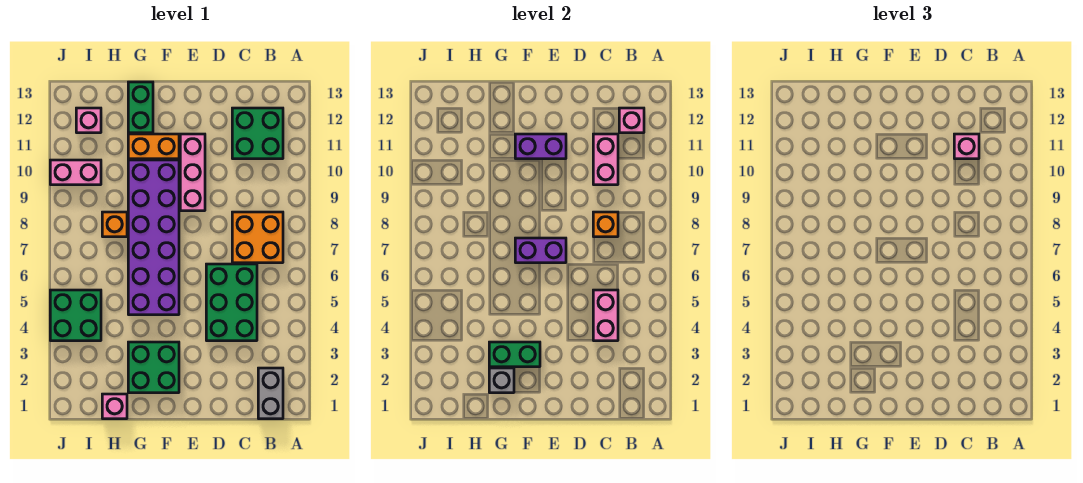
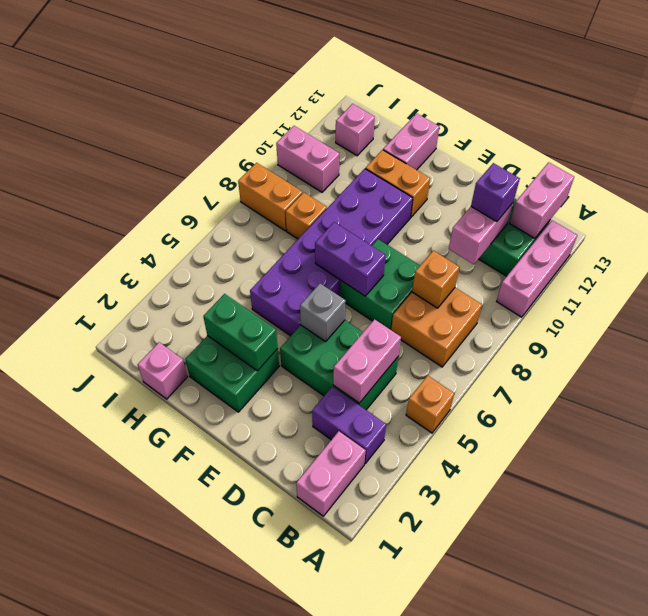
none -> orange 1x1 brick [406,376,454,433]
grey 1x2 brick [258,368,283,419] -> pink 1x2 brick [296,431,366,516]
pink 1x1 brick [619,108,644,133] -> pink 1x2 brick [510,162,574,238]
green 2x3 brick [206,264,257,341] -> green 2x3 brick turned to [280,320,398,410]
pink 1x1 brick [954,134,979,159] -> purple 1x1 brick [471,163,520,222]
pink 1x3 brick [180,134,205,211] -> pink 1x3 brick moved to [497,221,577,317]
purple 1x2 brick [515,134,566,159] -> purple 1x2 brick moved to [312,387,386,464]
grey 1x1 brick [489,368,514,393] -> grey 1x1 brick moved to [300,284,346,342]
green 1x2 brick [128,82,153,133] -> pink 1x2 brick [383,113,439,170]
green 2x2 brick [50,290,101,341] -> green 2x2 brick moved to [340,239,420,330]
none -> orange 1x2 brick [238,163,303,231]

